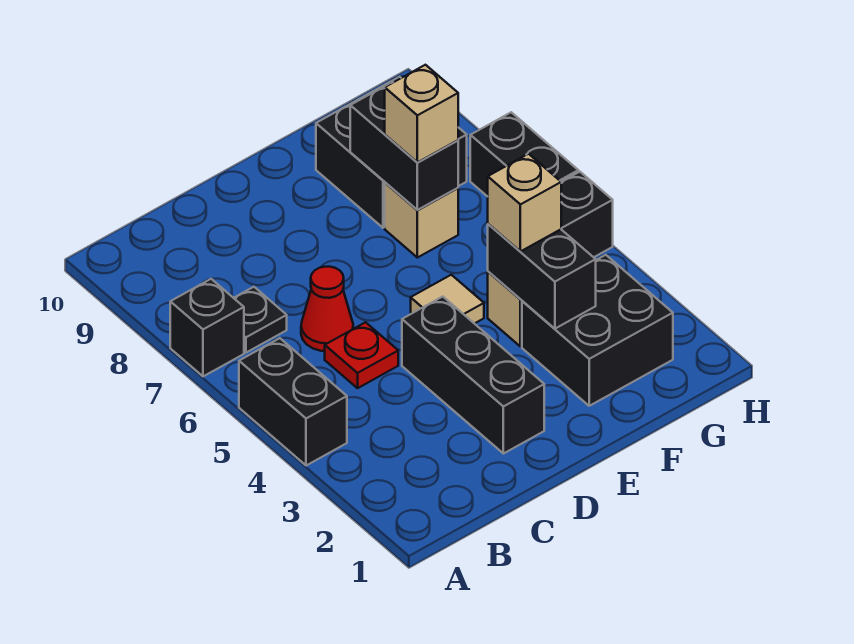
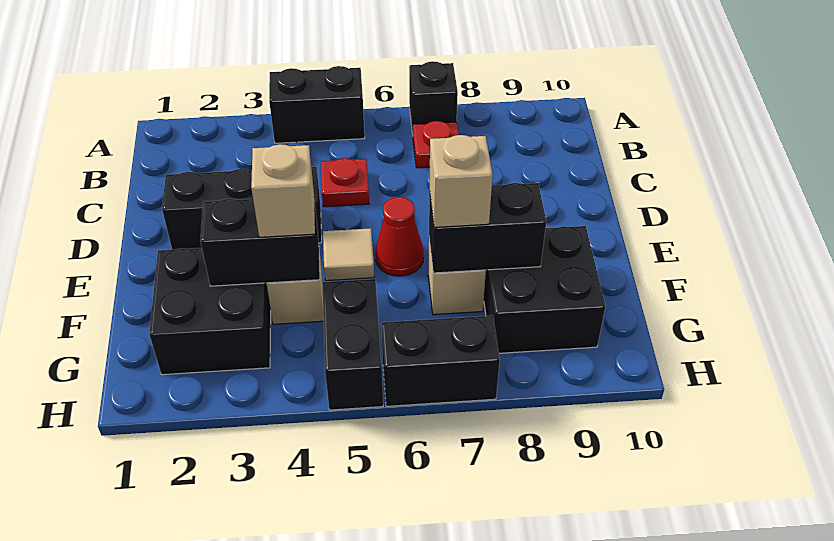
black 1x1 plate [234,287,287,353] -> red 1x1 plate [413,121,459,168]
red 1x1 cone [301,267,353,351] -> red 1x1 cone moved to [375,197,424,276]

